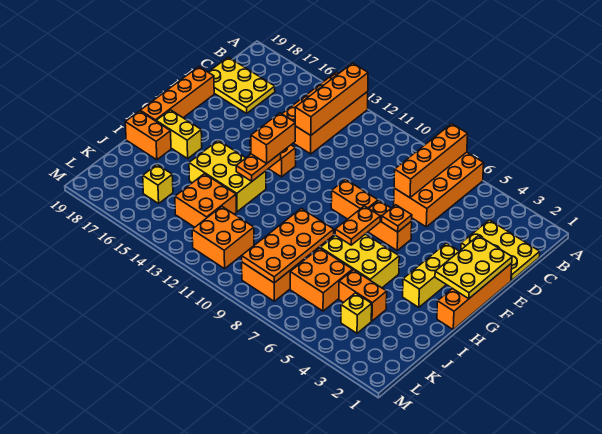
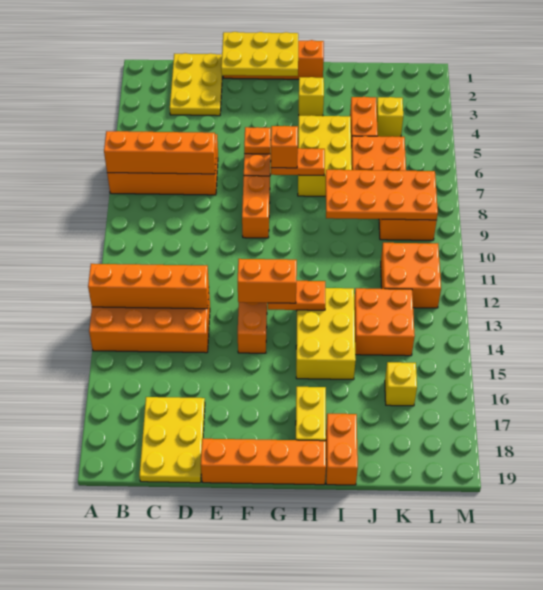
yellow 1x3 brick [403,243,459,307] -> yellow 1x1 brick [299,77,324,116]
none -> orange 1x1 brick [271,126,298,168]

